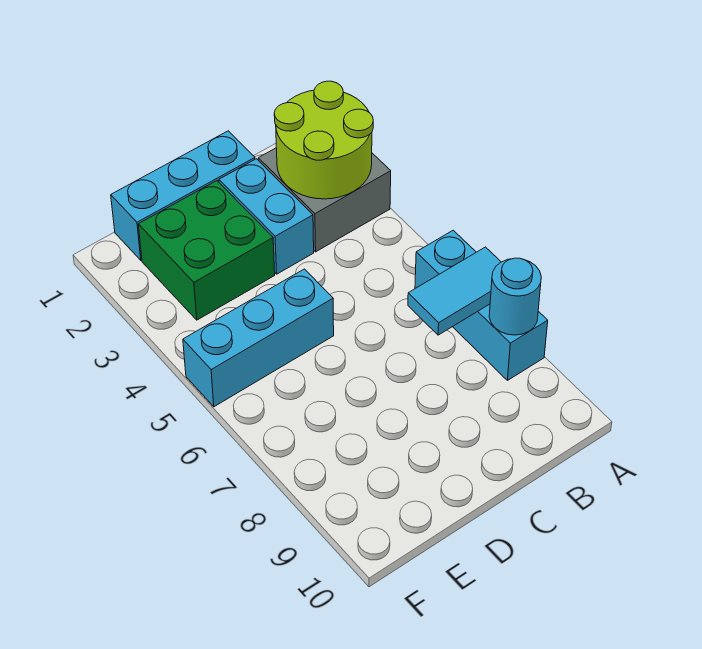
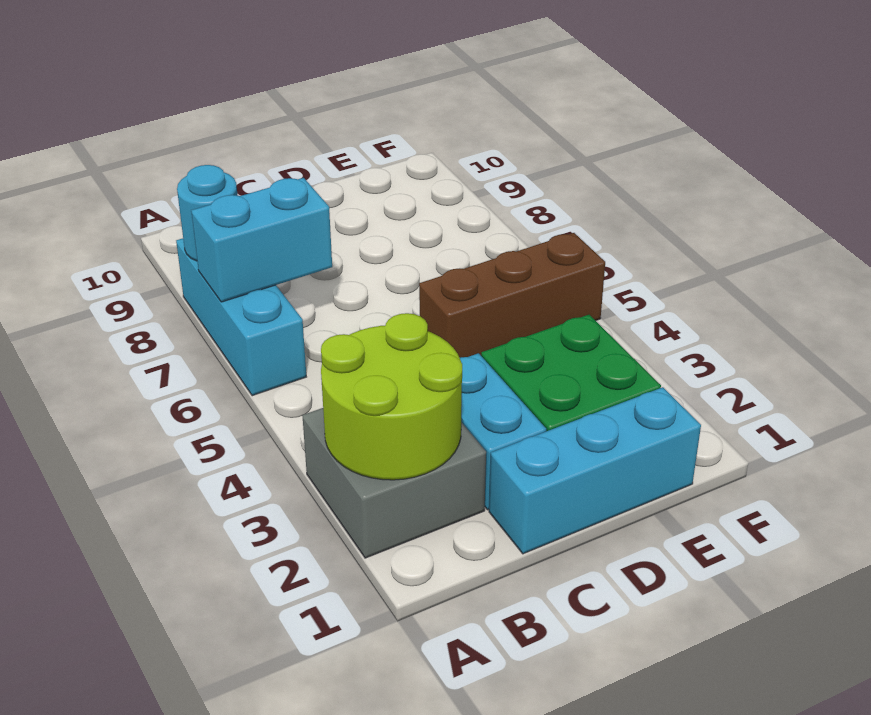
cyan 1x2 tile [408,247,501,335] -> cyan 1x2 brick [191,178,332,302]
cyan 1x3 brick [183,269,334,407] -> brown 1x3 brick [419,233,605,358]

